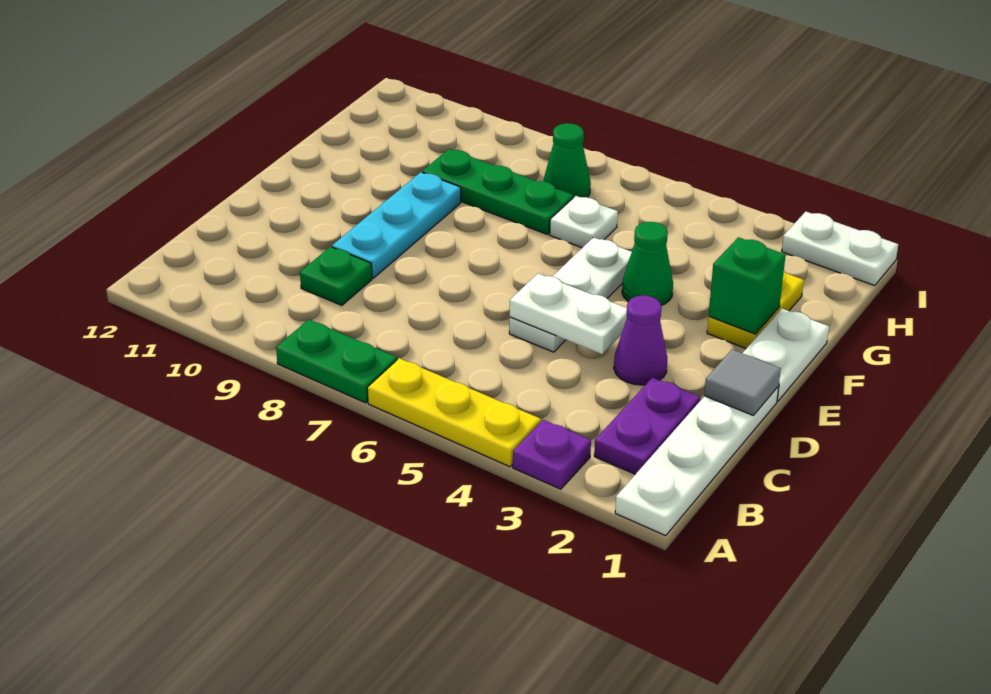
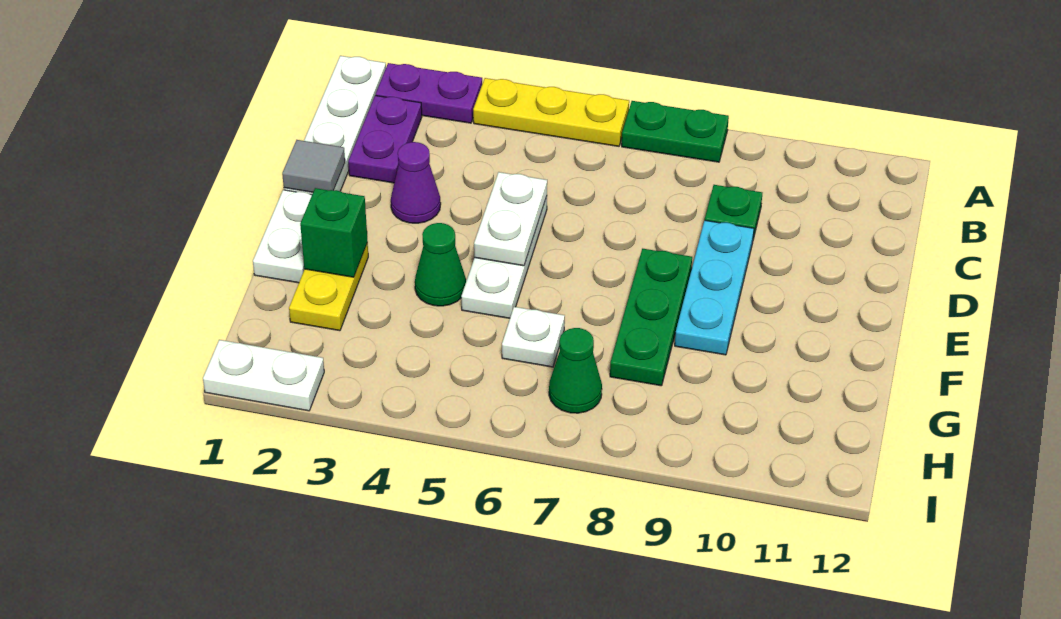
purple 1x1 plate [513,420,591,489] -> purple 1x2 plate [376,63,482,123]
white 1x2 plate [510,273,627,354] -> white 1x2 plate turned to [474,172,547,266]
green 1x3 plate [422,149,574,235] -> green 1x3 plate turned to [610,249,692,386]

